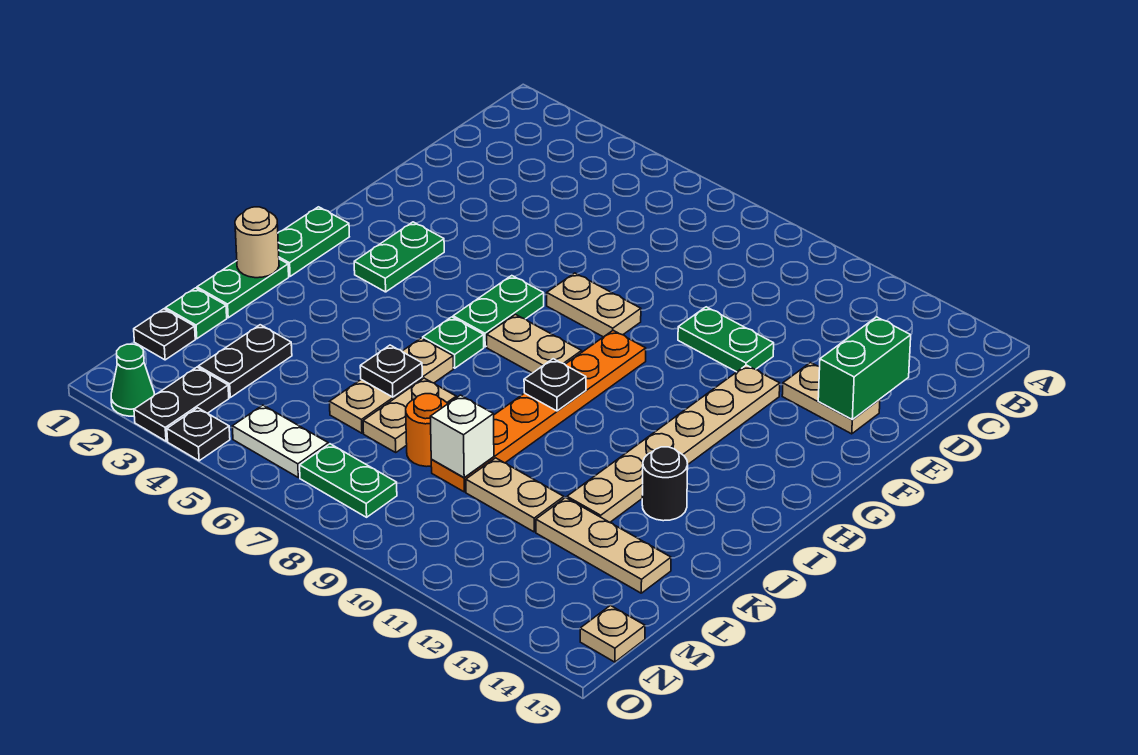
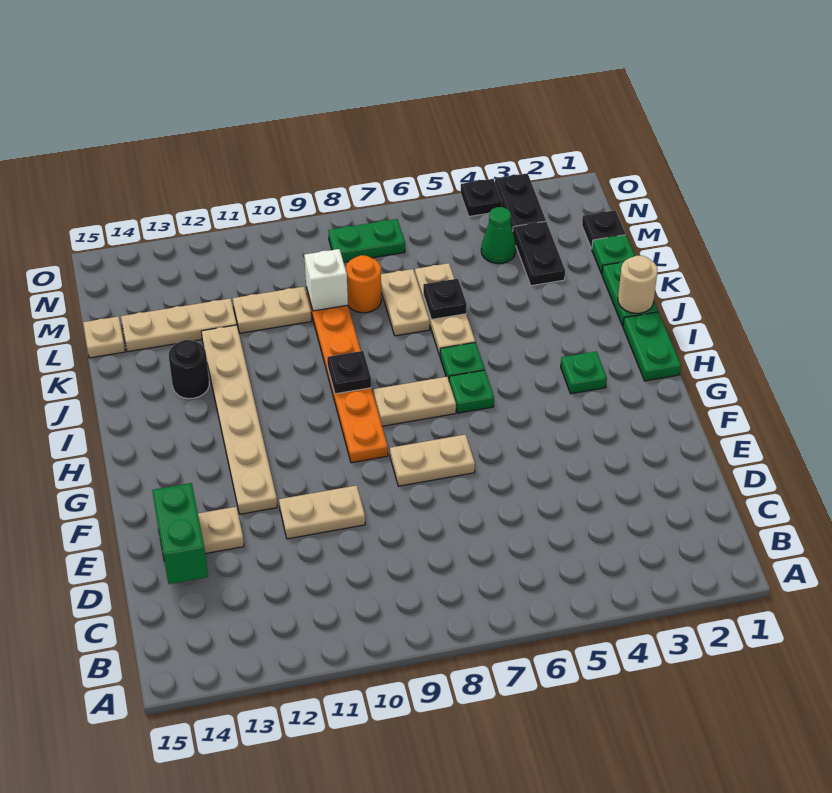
green 1x2 plate [678,307,774,372] -> tan 1x2 plate [279,485,365,539]
green 1x2 plate [354,222,444,292] -> green 1x1 plate [561,351,607,394]
green 1x2 plate [453,276,544,347] -> green 1x1 plate [449,370,494,413]
white 1x2 plate [232,405,328,478] -> none
tan 1x1 plate [580,605,645,662] -> tan 1x1 plate moved to [83,316,125,358]
green 1x1 cone [111,344,154,416] -> green 1x1 cone moved to [481,207,516,264]

